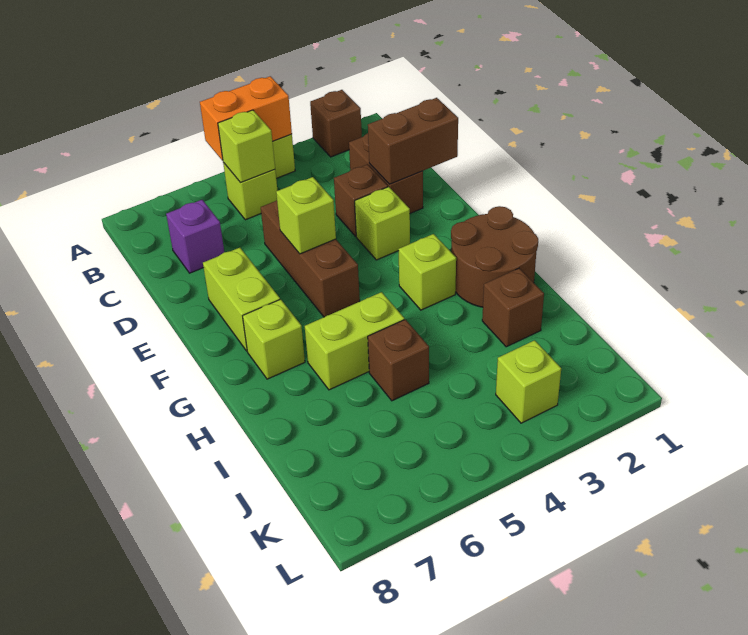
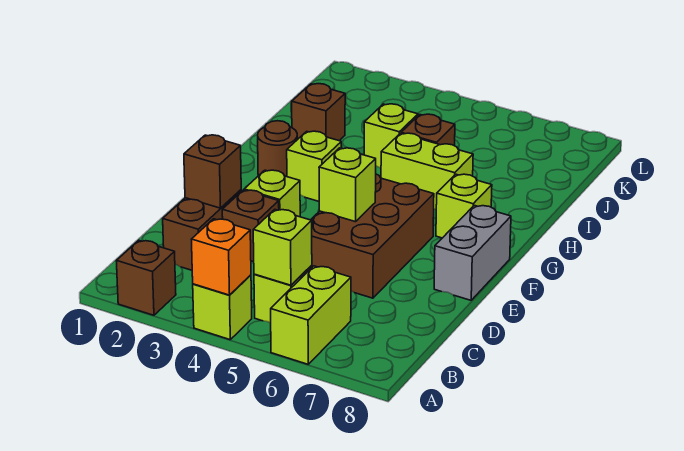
orange 1x2 brick [200,76,292,161] -> orange 1x1 brick [191,219,251,295]
purple 1x1 brick [166,200,224,273] -> none
brown 1x2 brick [368,98,458,184] -> brown 1x1 brick [184,135,241,208]
brown 1x3 brick [261,200,360,317] -> brown 2x3 brick [311,174,434,298]
lime 1x2 brick [203,248,280,351] -> lime 1x2 brick moved to [271,266,351,364]
none -> grey 1x2 brick [434,205,511,300]
brown 2x2 round brick [451,206,538,307] -> brown 1x1 round brick [258,121,297,177]
lime 1x1 brick [496,340,561,423] -> lime 1x1 brick moved to [364,104,418,168]

